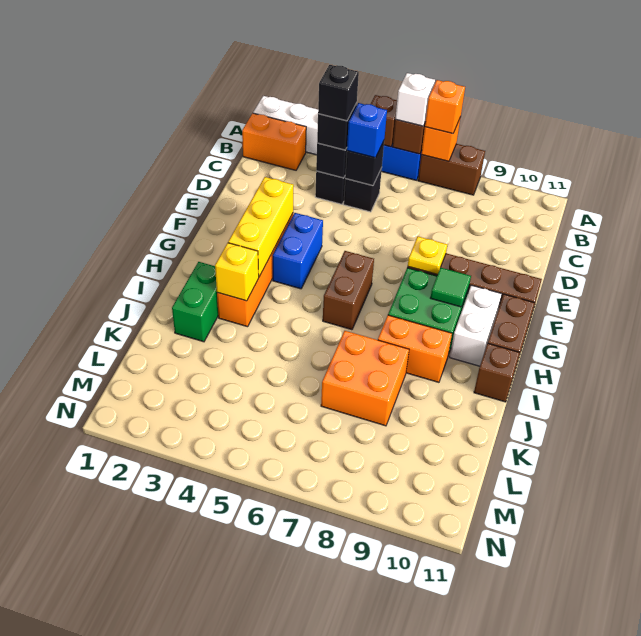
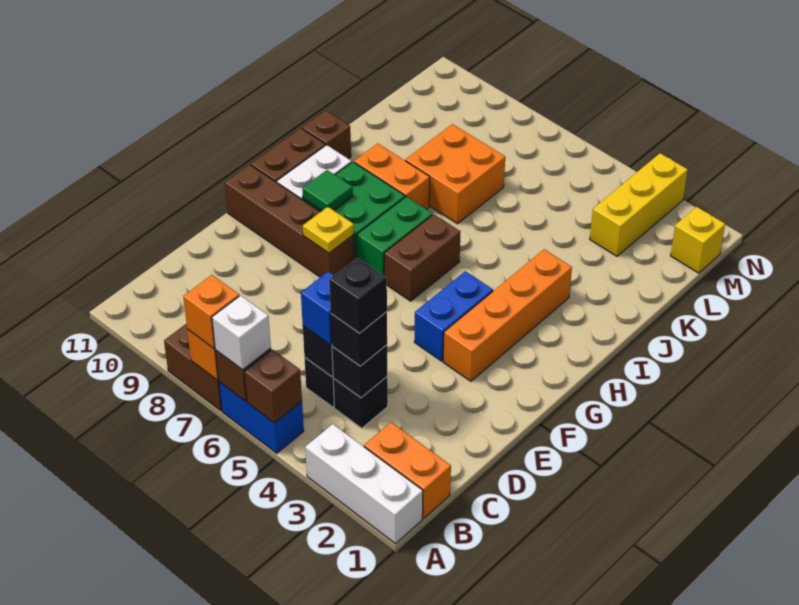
yellow 1x3 brick [228,177,294,277] -> yellow 1x3 brick moved to [590,153,688,256]
green 1x2 brick [172,262,218,342] -> green 1x2 brick moved to [357,196,433,275]
yellow 1x1 brick [215,243,259,301] -> yellow 1x1 brick moved to [671,207,725,273]

